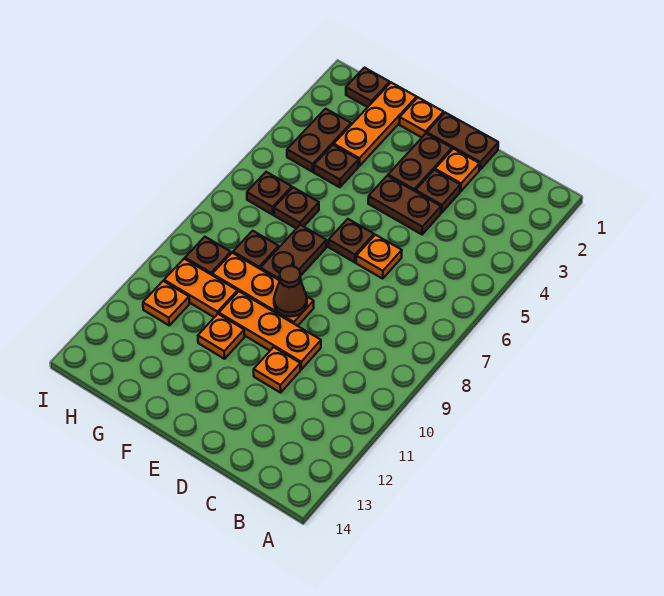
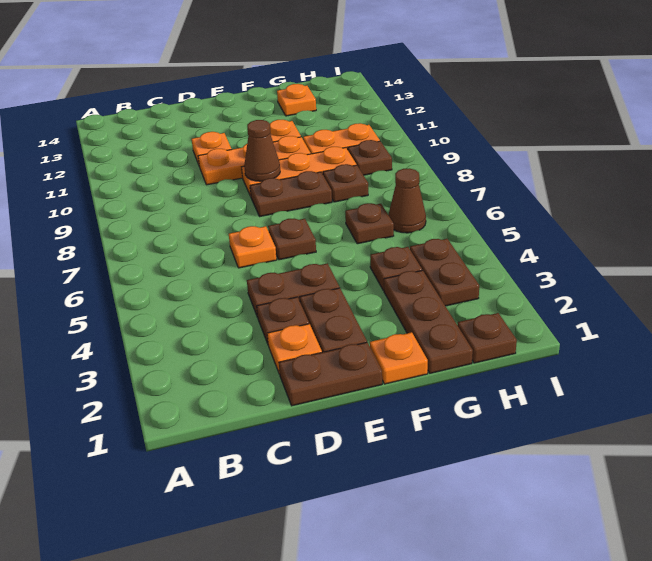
brown 1x2 plate [260,225,326,280] -> brown 1x2 plate turned to [250,171,332,216]
orange 1x3 plate [334,83,417,166] -> brown 1x3 plate [384,270,473,373]
brown 1x1 plate [247,172,292,215] -> brown 1x1 cone [388,168,426,233]
orange 1x1 plate [143,281,189,325] -> orange 1x1 plate moved to [277,84,316,116]

